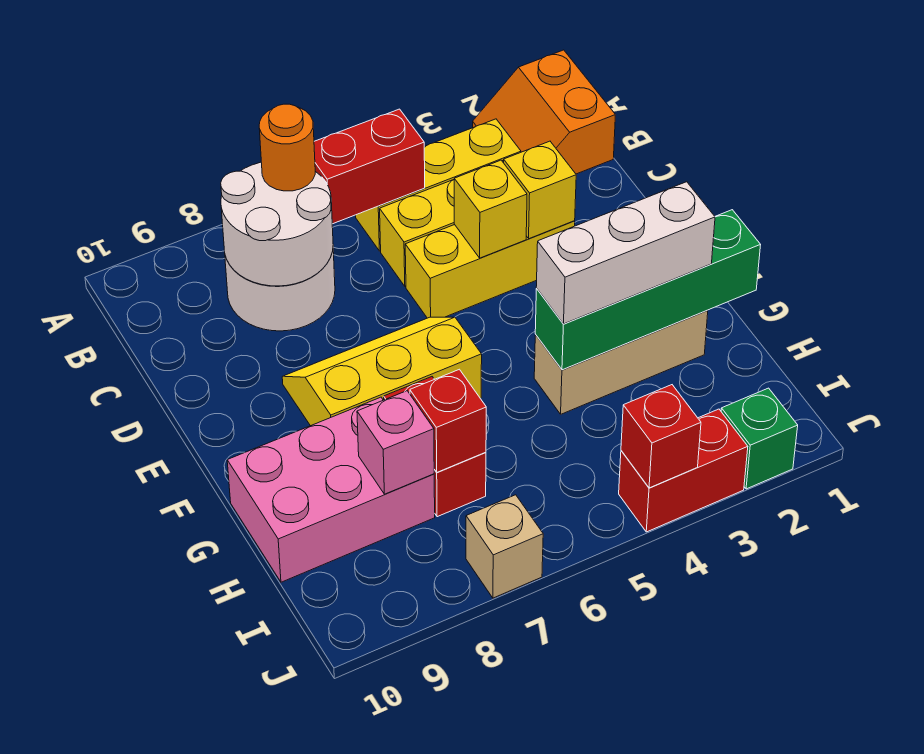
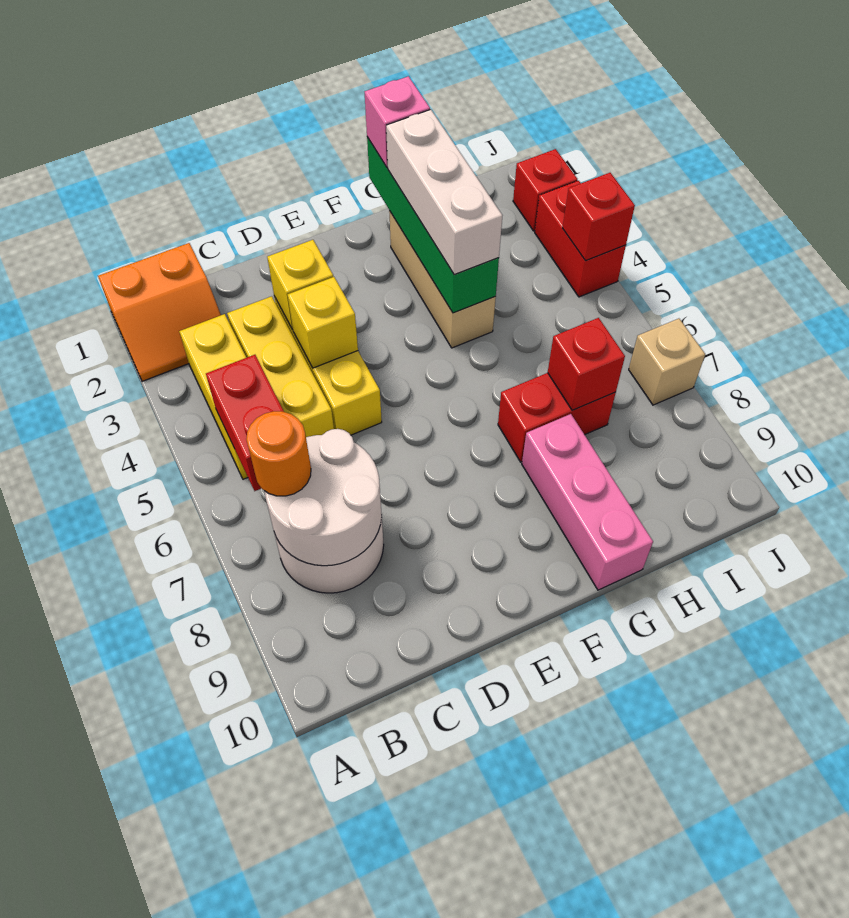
yellow 2x3 slope [282,317,482,426] -> none
pink 2x3 brick [227,397,435,582] -> pink 1x3 brick [522,414,653,590]
pink 1x1 brick [357,391,434,494] -> pink 1x1 brick moved to [365,76,430,167]
green 1x1 brick [721,388,798,489] -> red 1x1 brick [513,149,577,231]

